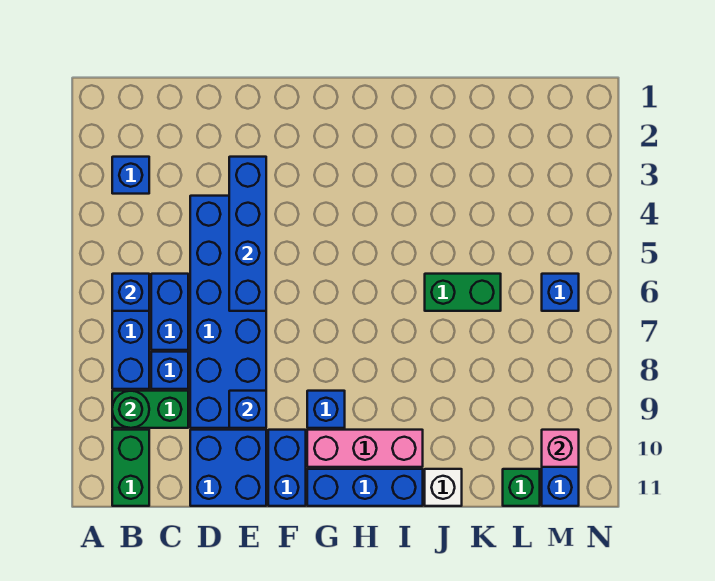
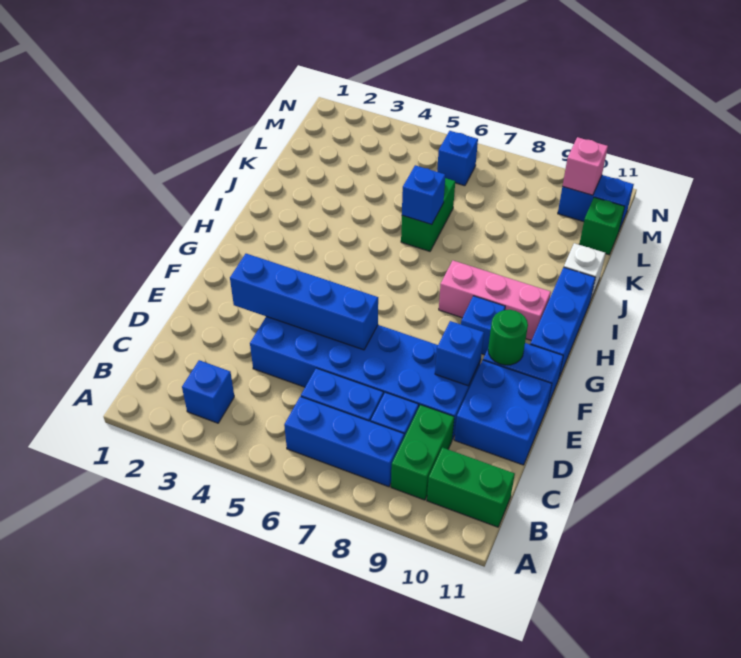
blue 1x1 brick [112,274,149,311] -> blue 1x1 brick moved to [402,165,445,225]
green 1x1 round brick [112,391,149,428] -> green 1x1 round brick moved to [488,310,528,365]
pink 1x3 brick [307,430,423,467] -> pink 1x3 brick turned to [439,261,551,340]

